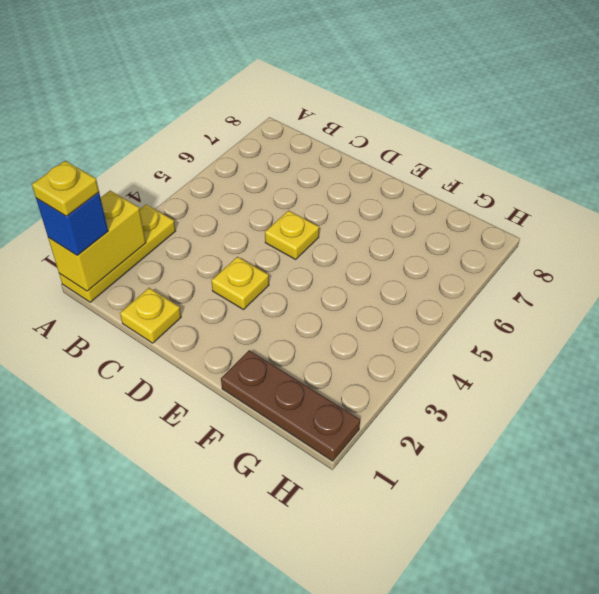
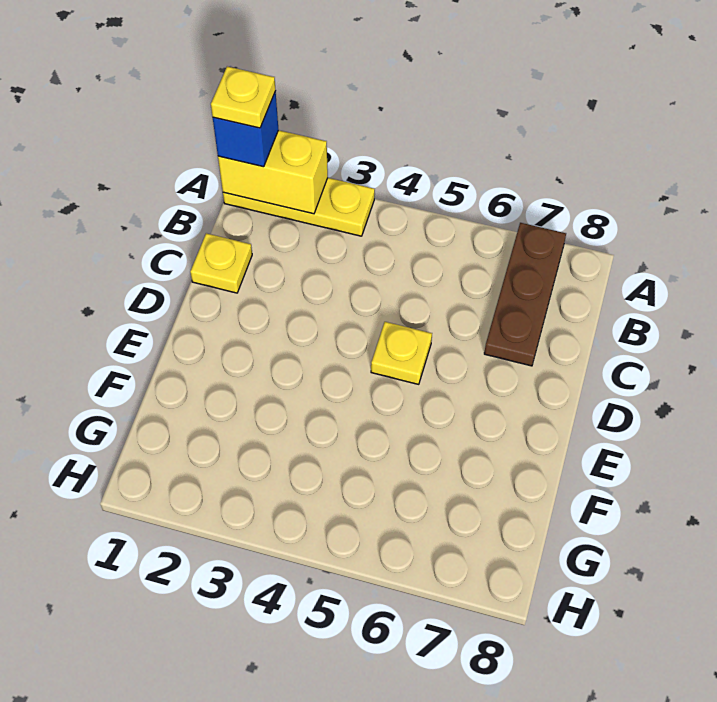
yellow 1x1 plate [211,257,269,310] -> none
brown 1x3 plate [221,350,360,461] -> brown 1x3 plate moved to [484,223,566,366]

